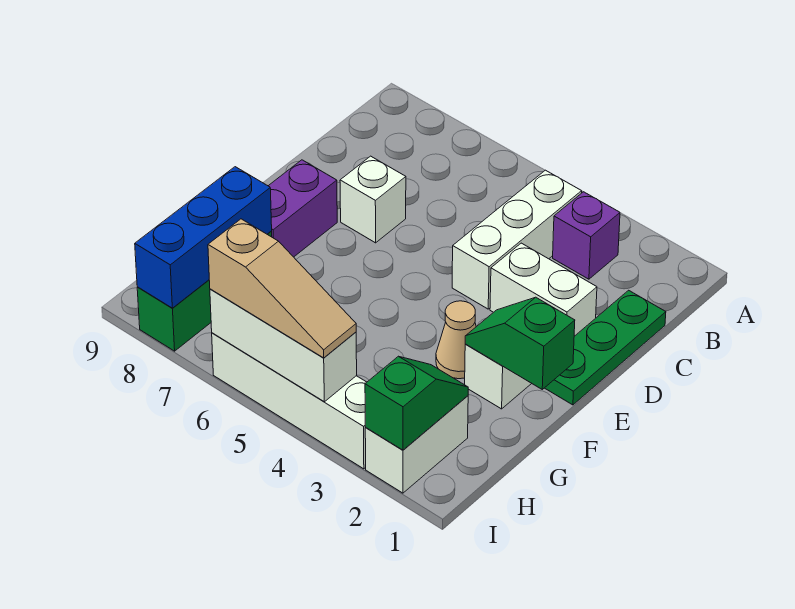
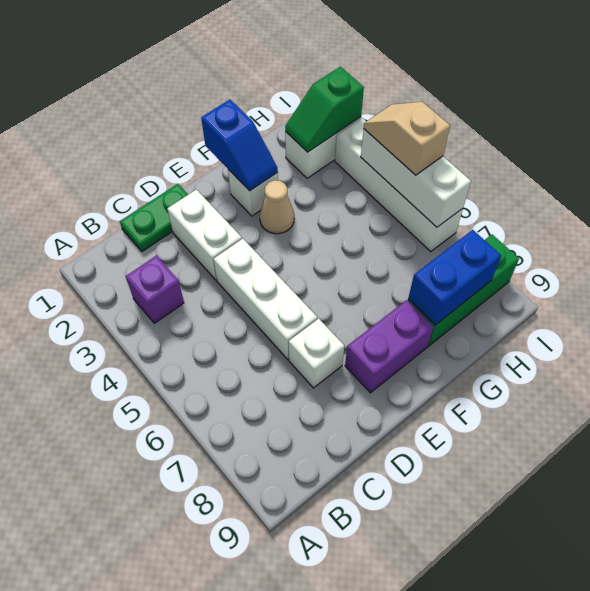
white 1x3 brick [452,170,582,309] -> white 1x3 brick turned to [213,239,317,360]
green 1x3 plate [545,290,666,405] -> green 1x2 plate [120,184,188,251]
green 1x2 slope [465,297,575,389] -> blue 1x2 slope [201,100,278,191]
blue 1x3 brick [135,167,272,308] -> blue 1x2 brick [408,230,501,325]
tan 1x3 slope [208,219,356,358] -> tan 1x2 slope [364,102,450,175]

